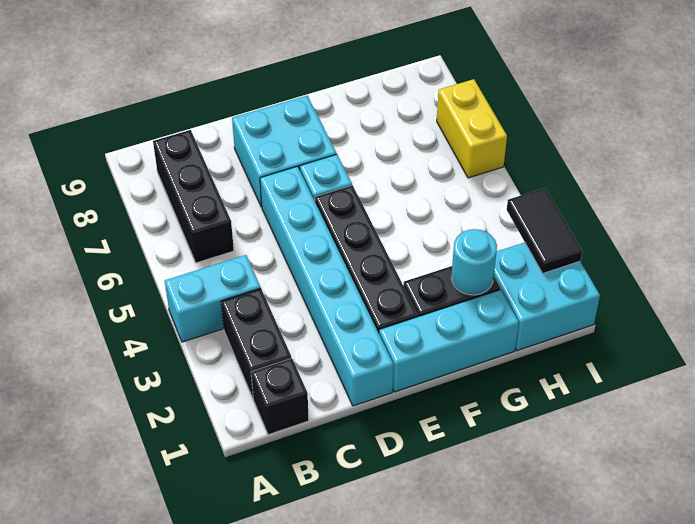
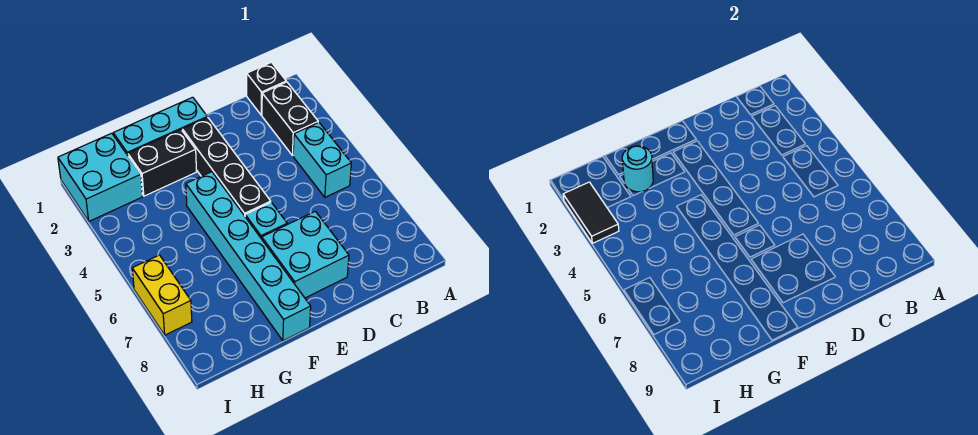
cyan 1x2 brick [165,255,260,342] -> cyan 1x2 brick turned to [293,122,351,197]
black 1x3 brick [153,130,234,263] -> none
cyan 1x6 brick [260,166,394,406] -> cyan 1x6 brick moved to [186,172,311,341]

